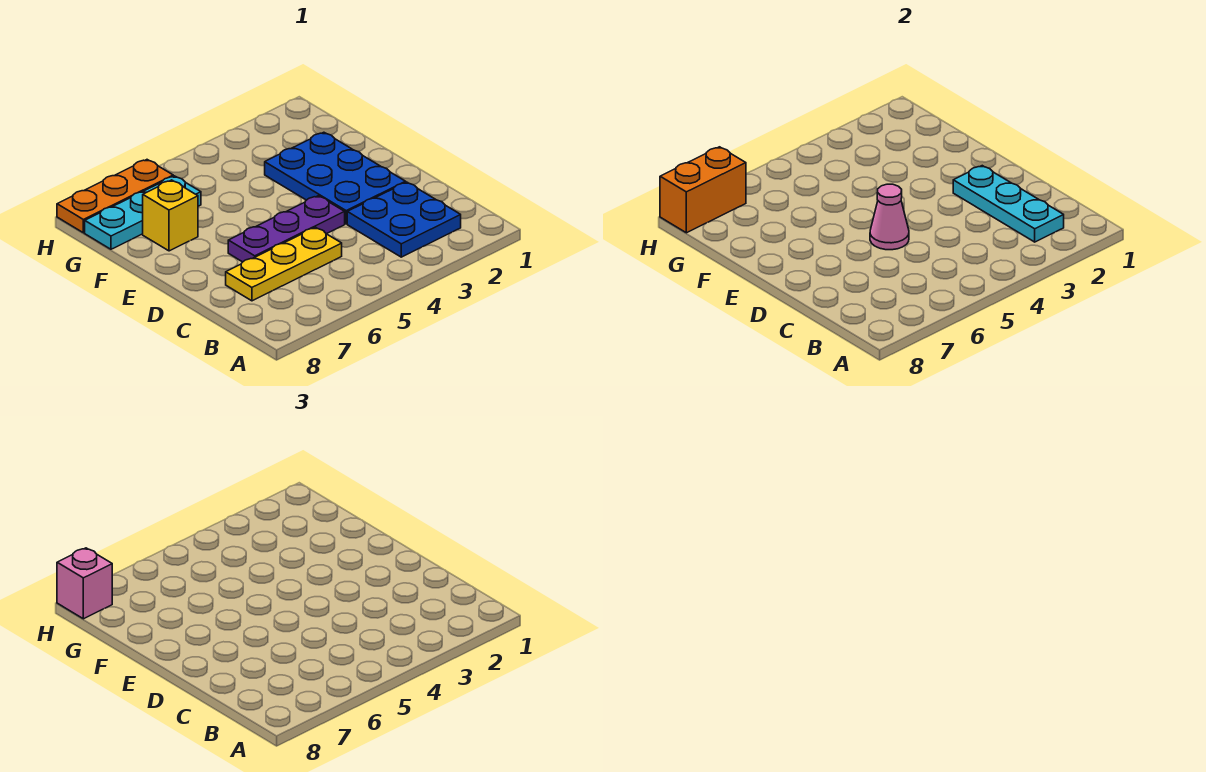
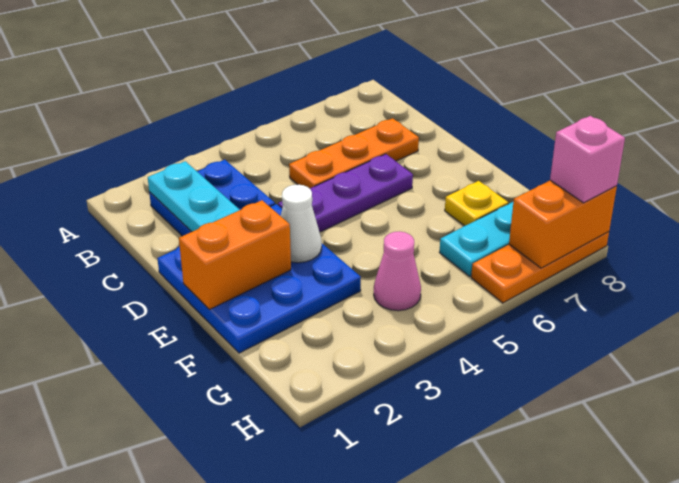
yellow 1x3 plate [226,227,342,301] -> orange 1x3 plate [289,118,419,189]
blue 2x3 plate [265,132,406,224] -> blue 3x3 plate [157,204,361,353]
pink 1x1 cone [870,184,909,250] -> pink 1x1 cone moved to [374,231,421,311]
none -> orange 1x2 brick [179,200,291,309]
none -> white 1x1 cone [281,185,322,263]
yellow 1x1 brick [143,180,198,251] -> yellow 1x1 plate [445,181,508,226]

